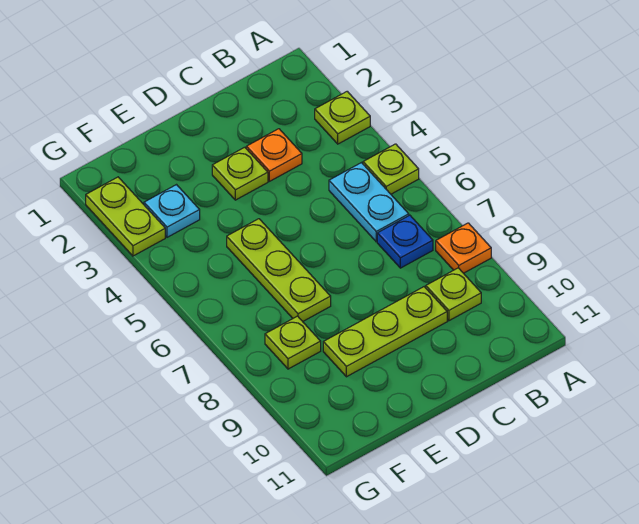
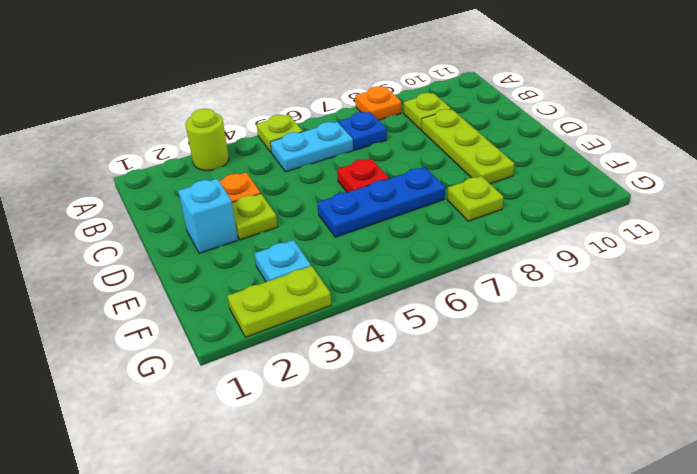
lime 1x1 plate [315,91,370,144] -> lime 1x1 round brick [185,109,229,171]
none -> cyan 1x1 brick [178,179,238,253]
none -> red 1x1 plate [337,159,389,193]
lime 1x3 plate [227,219,331,321] -> blue 1x3 plate [318,167,445,237]

